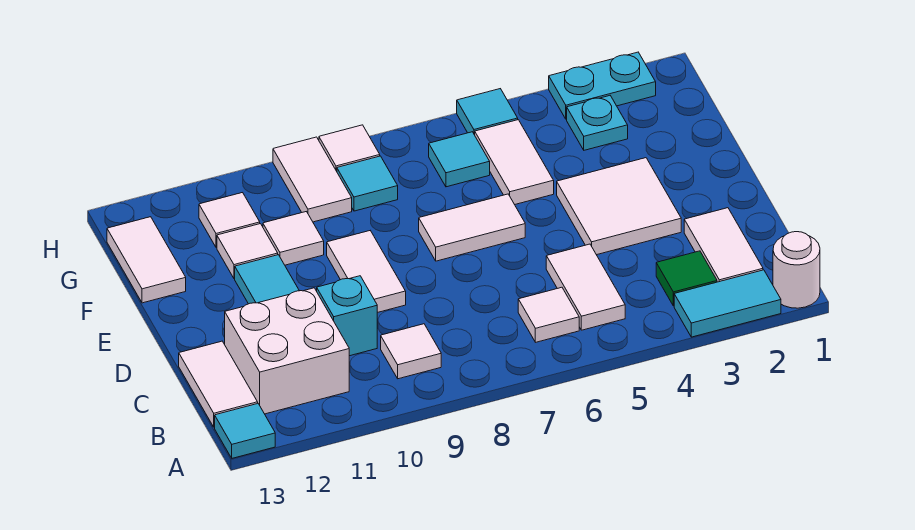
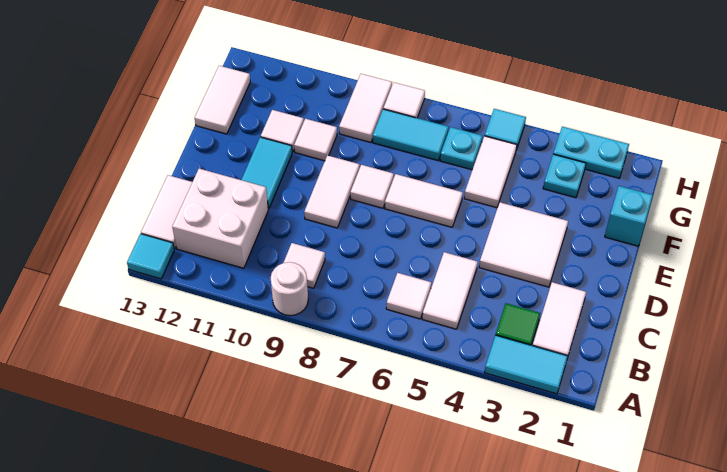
white 1x1 round brick [773,232,820,308] -> white 1x1 round brick moved to [271,262,308,316]
cyan 1x1 brick [317,276,377,356] -> cyan 1x1 brick moved to [605,186,653,246]
cyan 1x1 tile [429,132,490,187] -> cyan 1x1 plate [440,127,483,170]
cyan 1x1 tile [337,156,398,211] -> cyan 1x2 tile [373,109,449,160]
white 1x1 tile [199,193,260,248] -> white 1x1 tile moved to [350,165,394,208]

